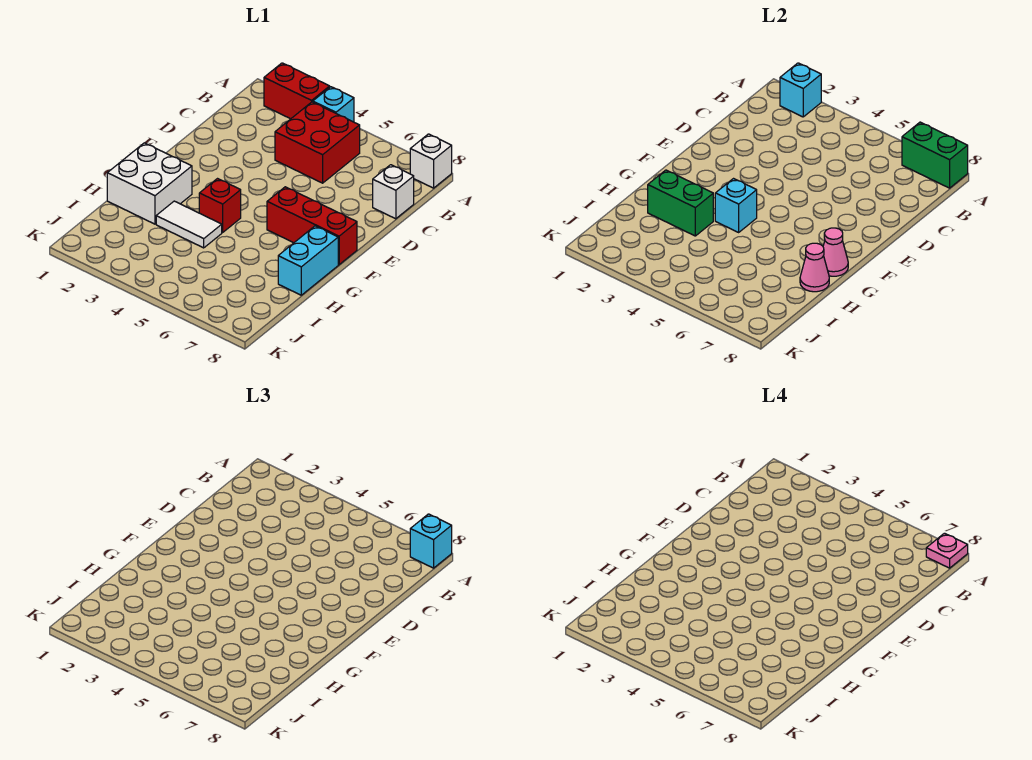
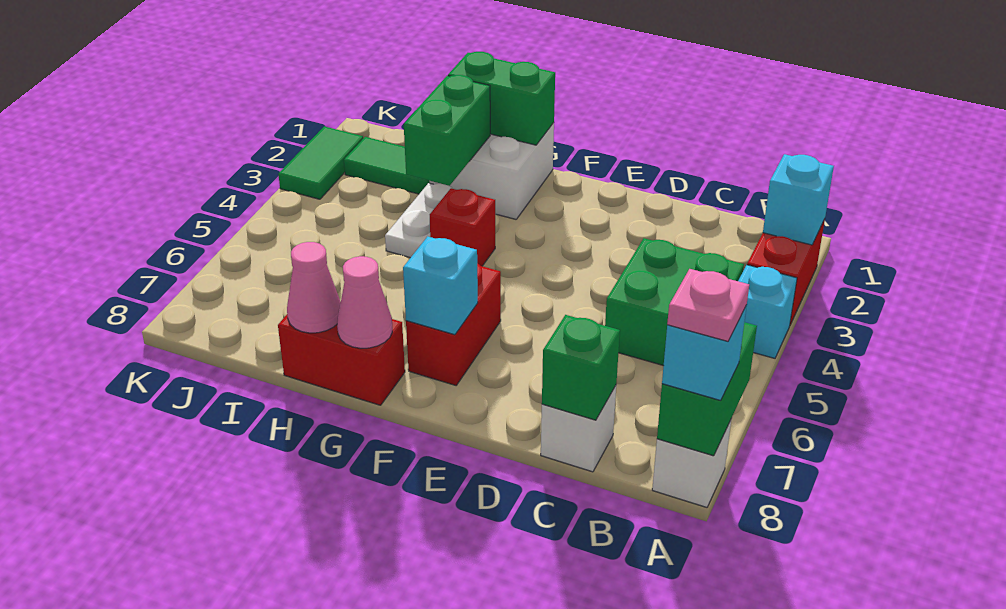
red 2x2 brick [275,102,360,183] -> green 2x2 brick [605,238,744,366]
none -> green 1x1 brick [542,315,620,420]
red 1x3 brick [267,187,357,265] -> red 1x2 brick [406,263,501,385]
none -> green 1x2 brick [448,52,555,145]
cyan 1x1 brick [715,179,757,232] -> cyan 1x1 brick moved to [403,236,478,335]
cyan 1x2 brick [278,226,338,295] -> red 1x2 brick [278,315,405,405]
white 1x2 tile [156,201,222,248] -> white 1x2 plate [385,183,452,258]
none -> green 1x2 tile [344,137,430,194]
none -> green 1x2 tile [278,126,363,199]

